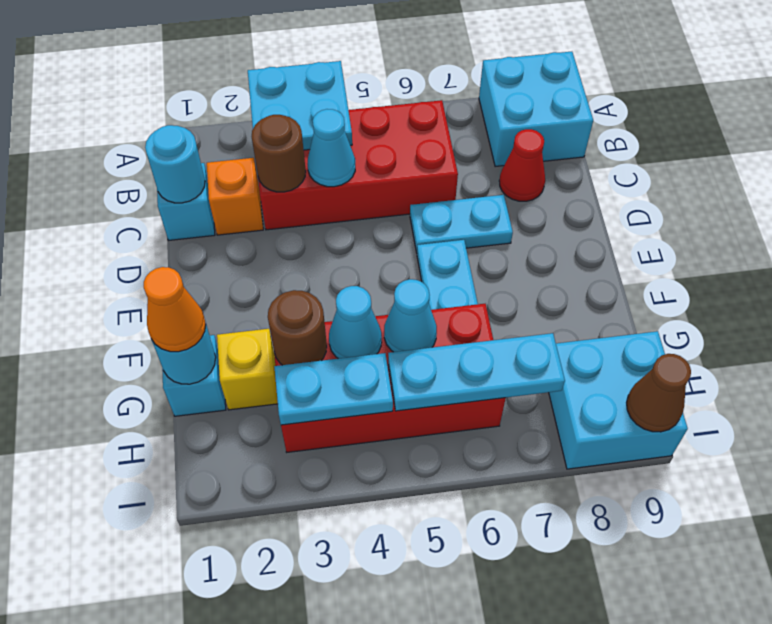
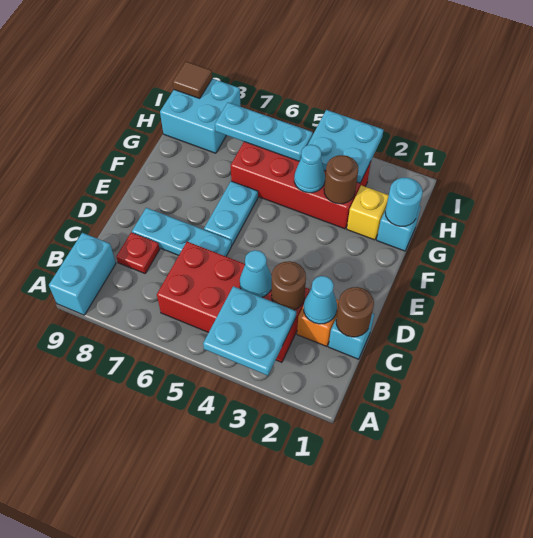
cyan 2x2 brick [479,52,593,167] -> cyan 1x2 brick [49,233,116,315]
cyan 1x1 round brick [145,125,205,203] -> brown 1x1 round brick [336,287,374,337]
red 1x1 cone [499,129,545,201] -> red 1x1 plate [116,232,160,273]
cyan 1x2 plate [410,195,513,253] -> cyan 1x3 plate [132,208,232,256]
orange 1x1 cone [144,267,206,352] -> none
cyan 1x1 cone [384,279,437,352] -> cyan 1x1 cone moved to [304,276,337,324]
cyan 1x2 plate [274,353,393,425] -> cyan 2x2 plate [308,110,383,183]
brown 1x1 cone [627,354,691,432] -> brown 1x1 tile [173,62,212,98]

